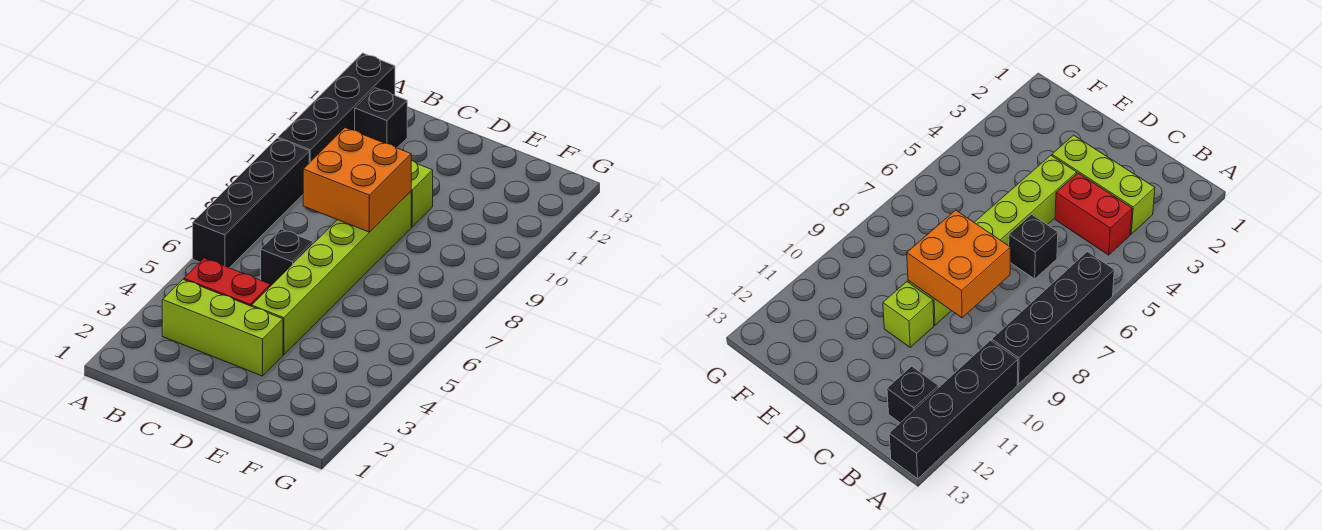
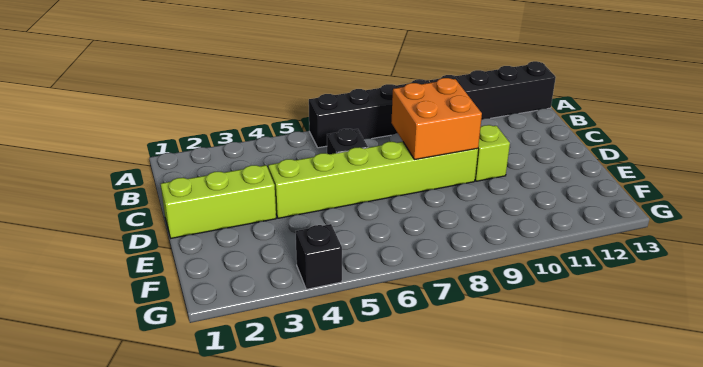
lime 1x3 brick [162,280,283,376] -> lime 1x3 brick turned to [161,165,276,238]
red 1x2 brick [184,258,270,306] -> none
black 1x1 brick [355,88,407,148] -> black 1x1 brick moved to [296,224,342,289]

